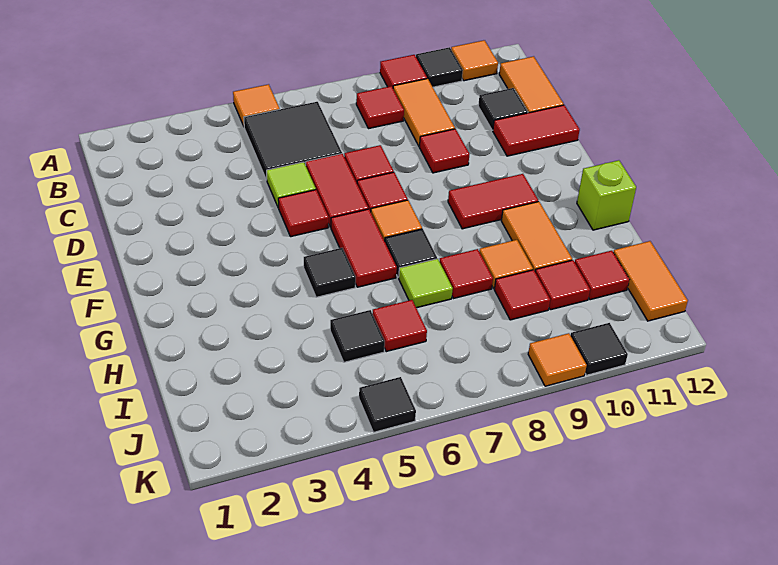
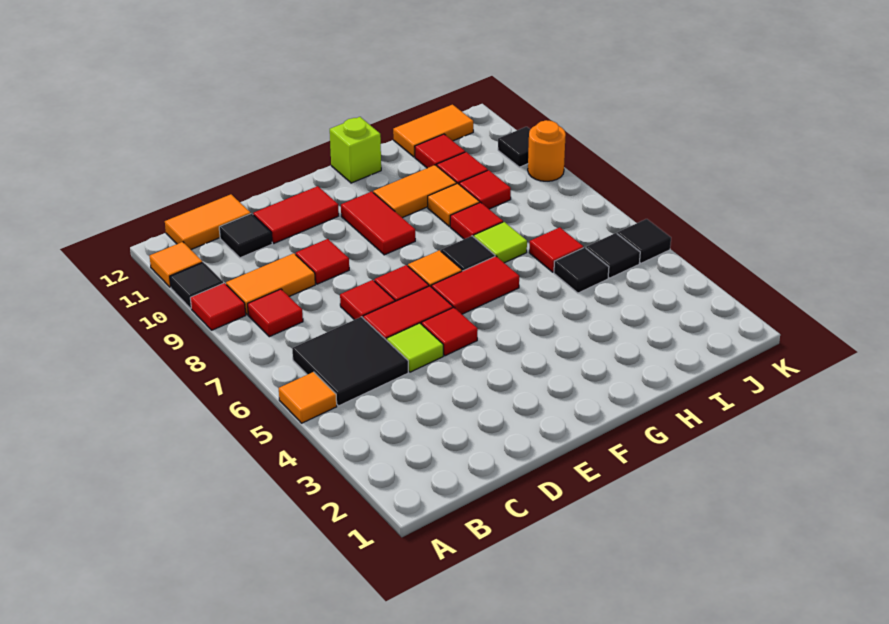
red 1x2 tile [493,105,580,156] -> red 1x2 tile turned to [253,186,339,243]
black 1x1 tile [304,248,356,297] -> black 1x1 tile moved to [586,233,640,278]
orange 1x1 tile [528,333,587,386] -> orange 1x1 round brick [528,120,566,181]

